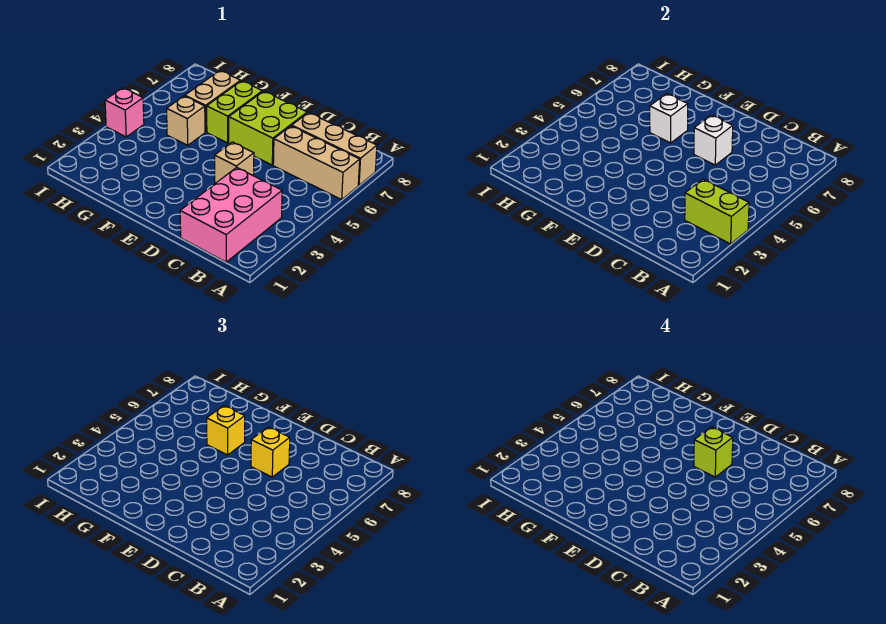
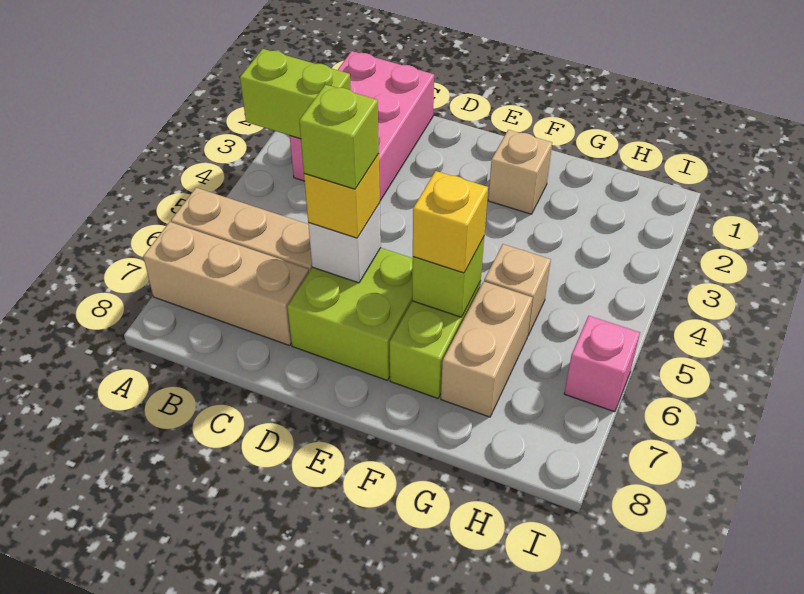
tan 1x1 brick [215,142,254,183] -> tan 1x1 brick moved to [488,130,552,214]
white 1x1 brick [650,94,688,143] -> lime 1x1 brick [412,237,484,317]
pink 1x1 brick [105,88,144,137] -> pink 1x1 brick moved to [564,316,640,412]

